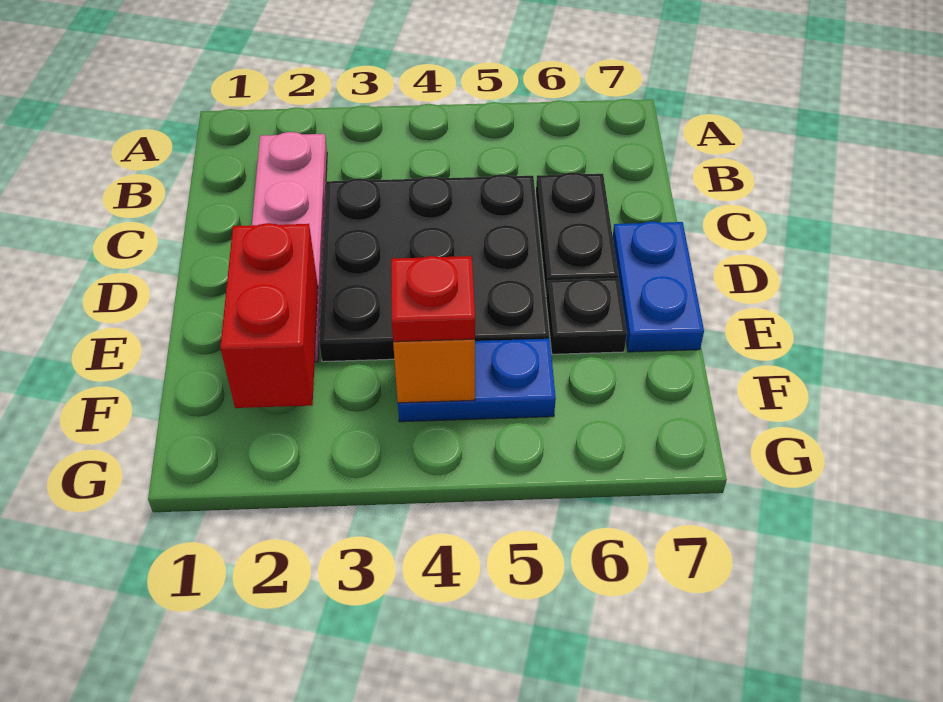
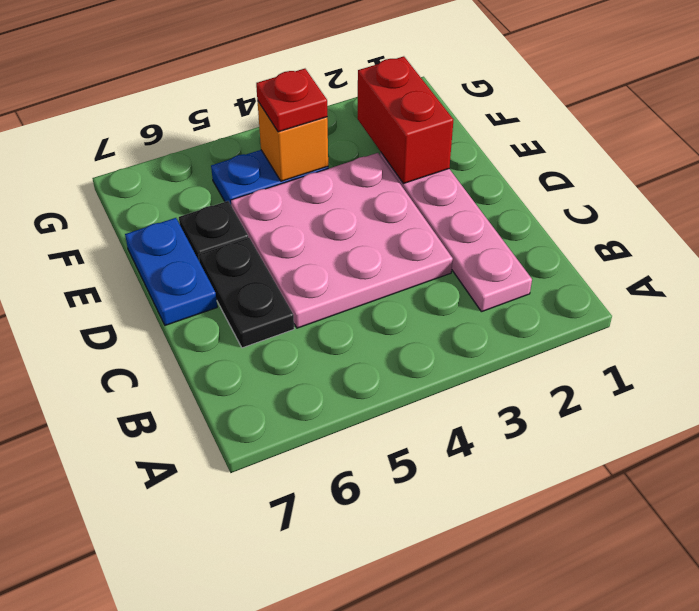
black 3x3 plate [319,174,549,362] -> pink 3x3 plate [231,153,453,328]

